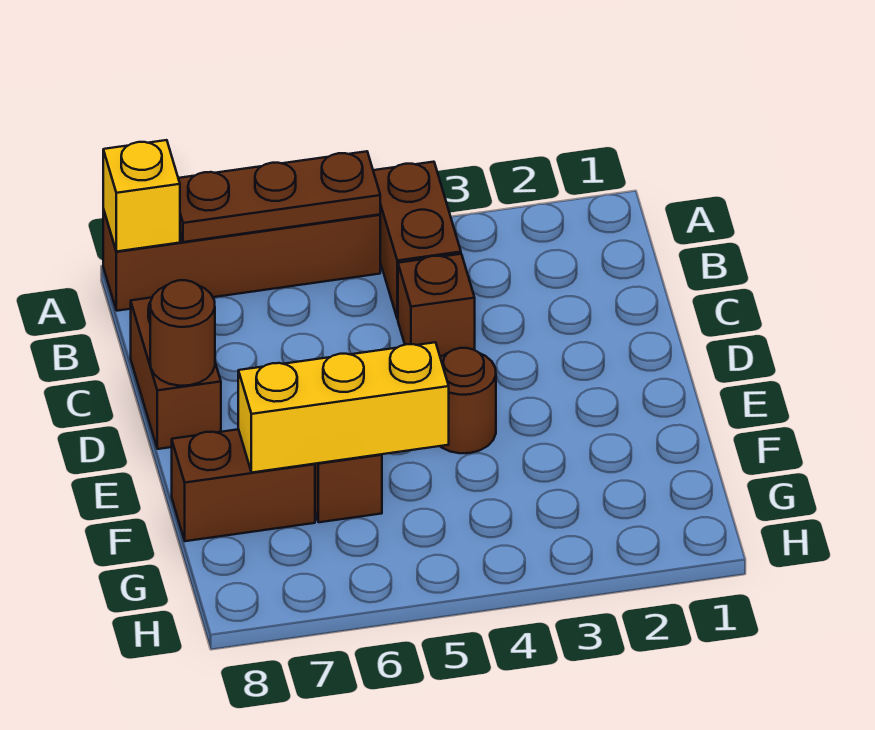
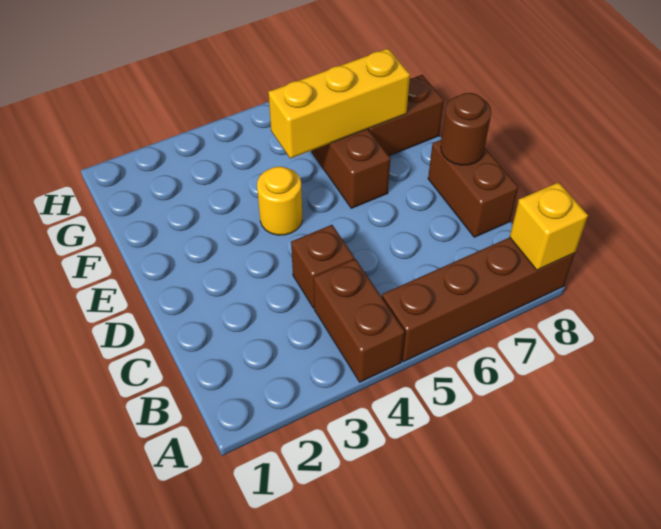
brown 1x3 plate [178,151,380,242] -> none
brown 1x1 round brick [440,348,496,453] -> yellow 1x1 round brick [257,167,302,235]

